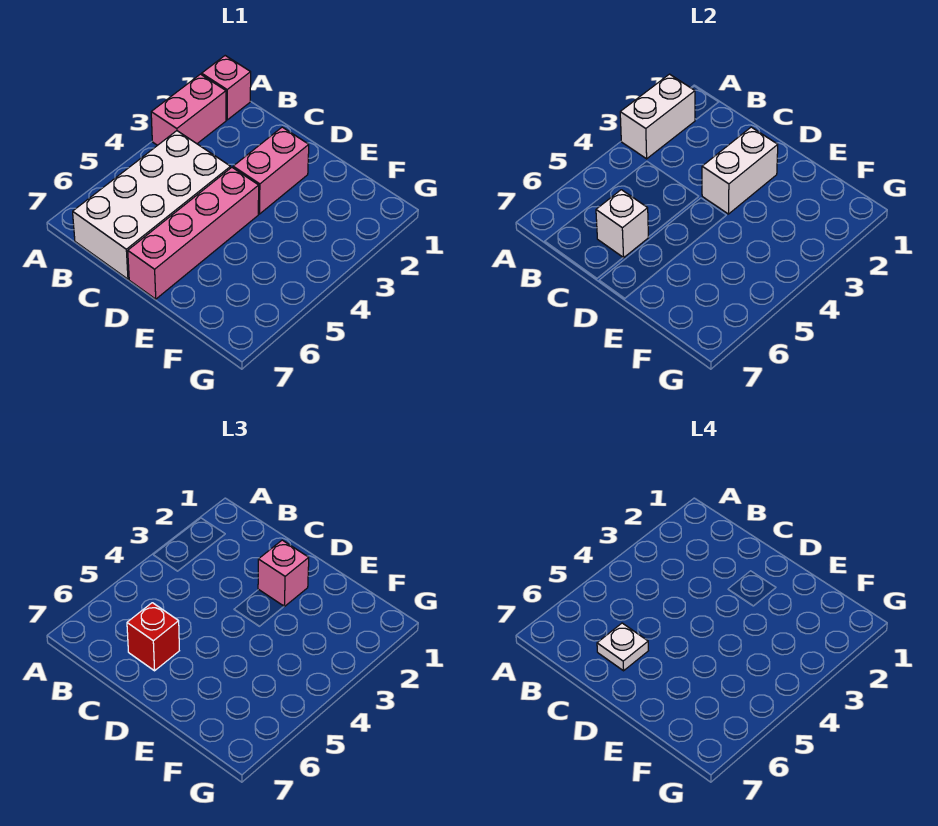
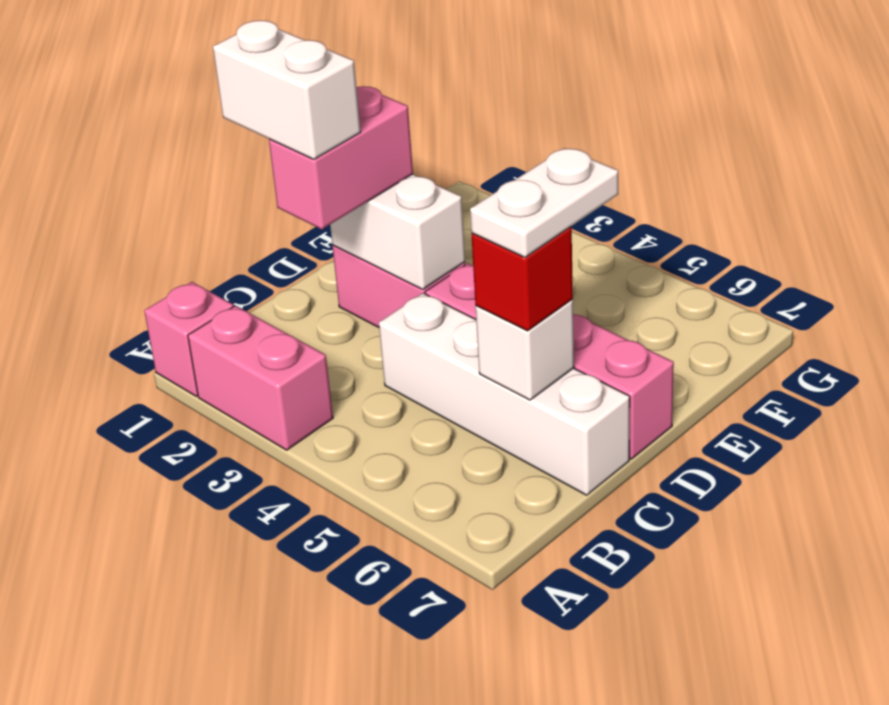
white 1x2 brick [620,74,695,159] -> white 1x2 brick moved to [213,21,361,160]
white 2x4 brick [73,131,231,279] -> white 1x4 brick [379,293,630,495]
white 1x1 plate [597,623,648,671] -> white 1x2 plate [470,148,618,258]
pink 1x1 brick [258,540,309,606] -> pink 1x2 brick [269,86,413,229]

